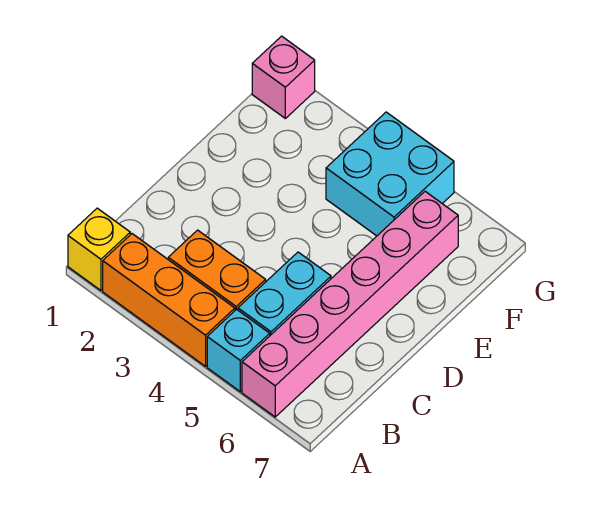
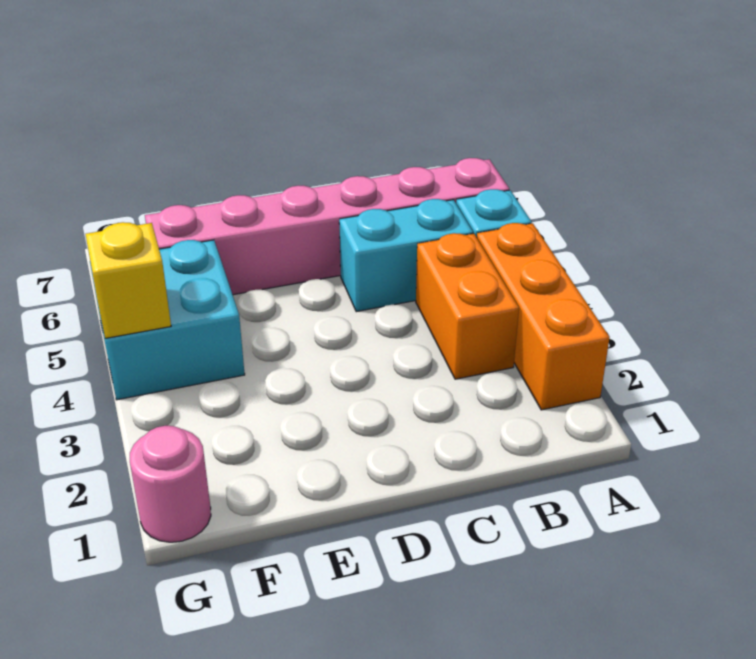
yellow 1x1 brick [68,208,130,290] -> yellow 1x1 brick moved to [85,222,171,338]
pink 1x1 brick [252,36,315,118] -> pink 1x1 round brick [130,426,211,542]

